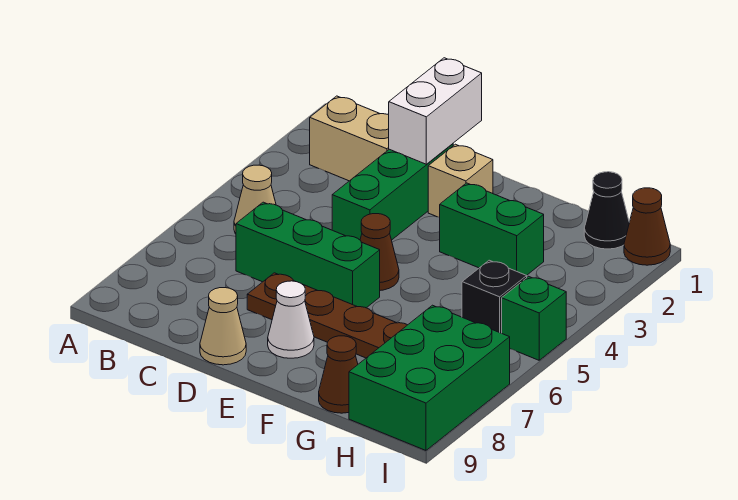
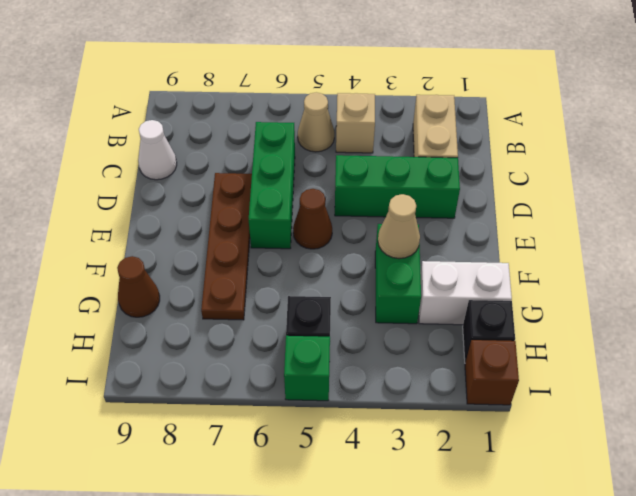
white 1x2 brick [389,58,482,164] -> white 1x2 brick moved to [419,261,512,325]
tan 1x1 cone [200,288,246,365] -> tan 1x1 cone moved to [378,194,420,259]
tan 1x1 brick [428,144,493,218] -> tan 1x1 brick moved to [336,93,375,153]
white 1x1 cone [268,281,314,358] -> white 1x1 cone moved to [138,120,177,180]
black 1x1 cone [584,172,629,249] -> black 1x1 brick [463,300,515,363]
green 2x3 brick [349,305,510,450] -> none
brown 1x1 cone [624,188,670,265] -> brown 1x1 brick [465,340,519,405]

